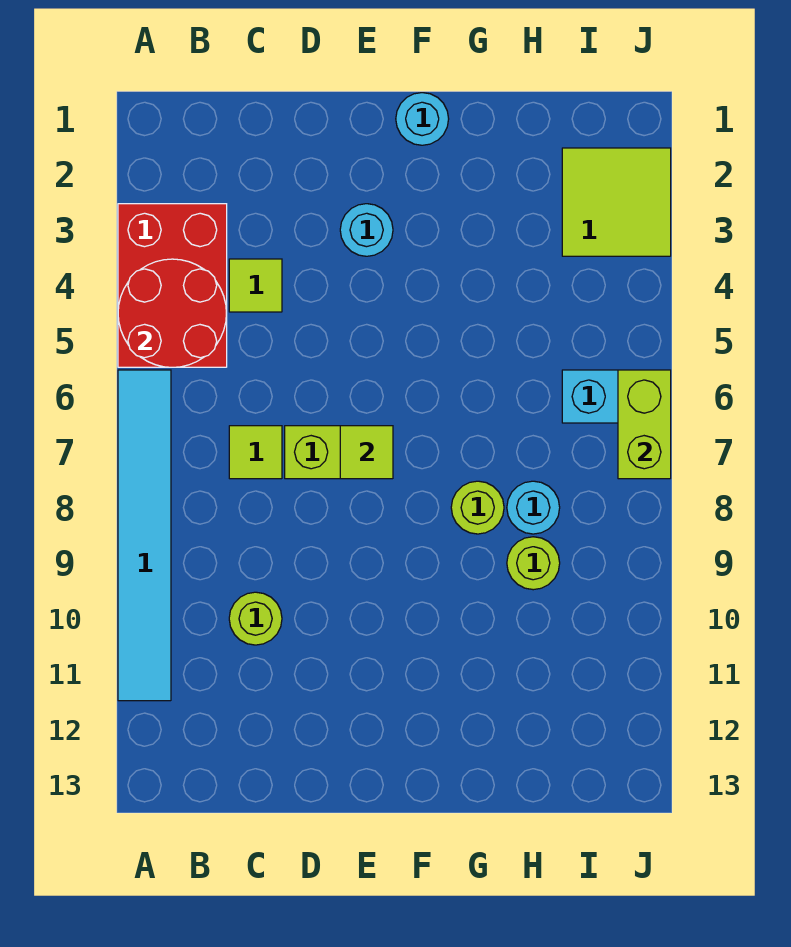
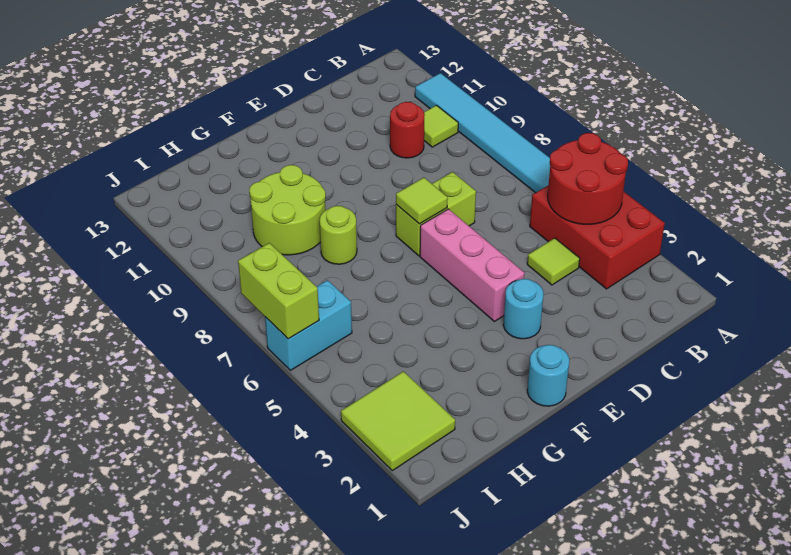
lime 1x1 tile [229,426,282,479] -> lime 1x1 tile moved to [424,105,458,147]
lime 1x1 round brick [229,592,282,645] -> red 1x1 round brick [390,102,425,158]
none -> pink 1x3 brick [420,209,524,321]
cyan 1x1 round brick [507,481,560,534] -> none
lime 1x1 round brick [507,537,560,590] -> lime 2x2 round brick [249,165,326,255]

